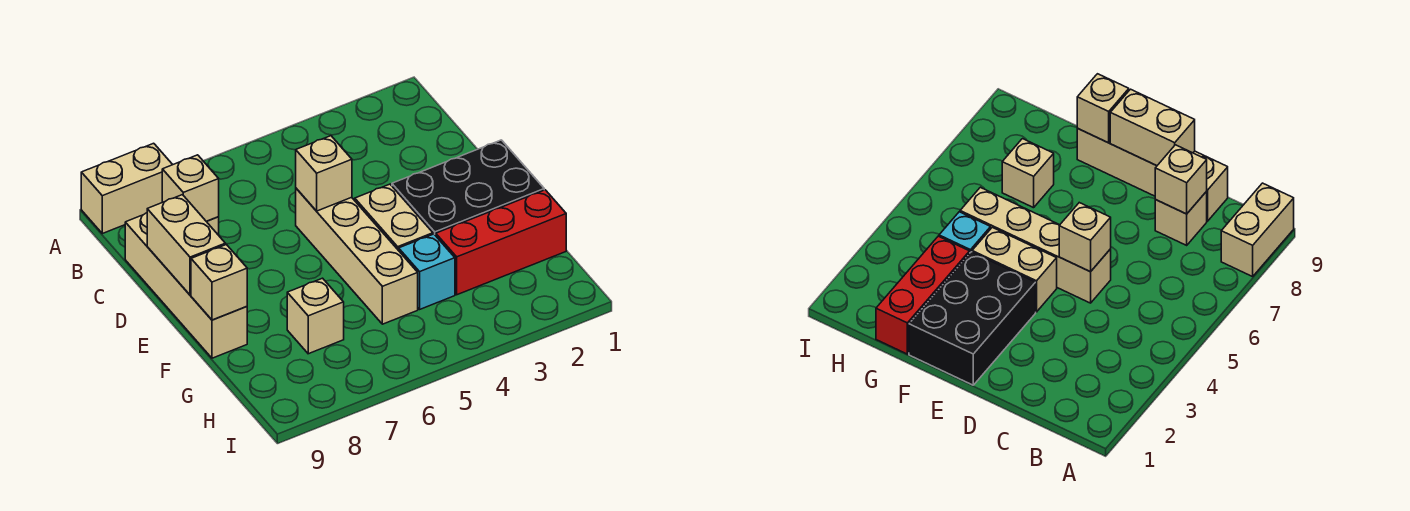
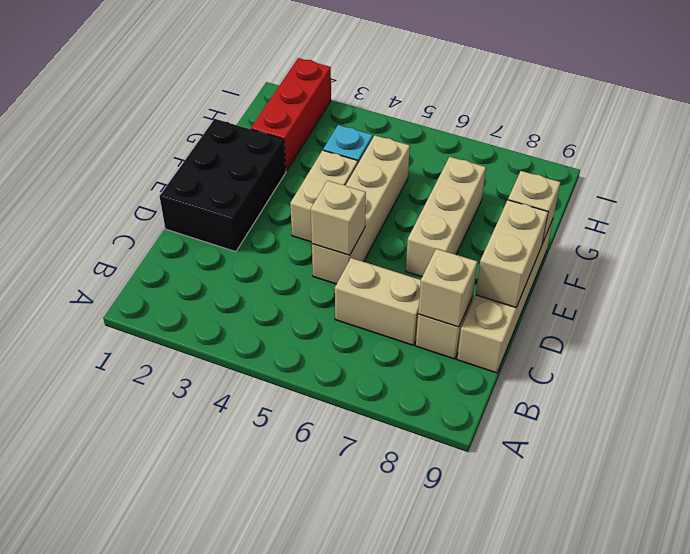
tan 1x2 brick [81,143,173,234] -> tan 1x2 brick moved to [335,258,421,345]
black 2x3 brick [392,140,544,236] -> black 2x3 brick turned to [160,119,286,252]
red 1x3 brick [436,190,566,295] -> red 1x3 brick turned to [251,58,331,171]
tan 1x1 brick [287,278,344,354] -> tan 1x3 brick [406,157,486,277]

